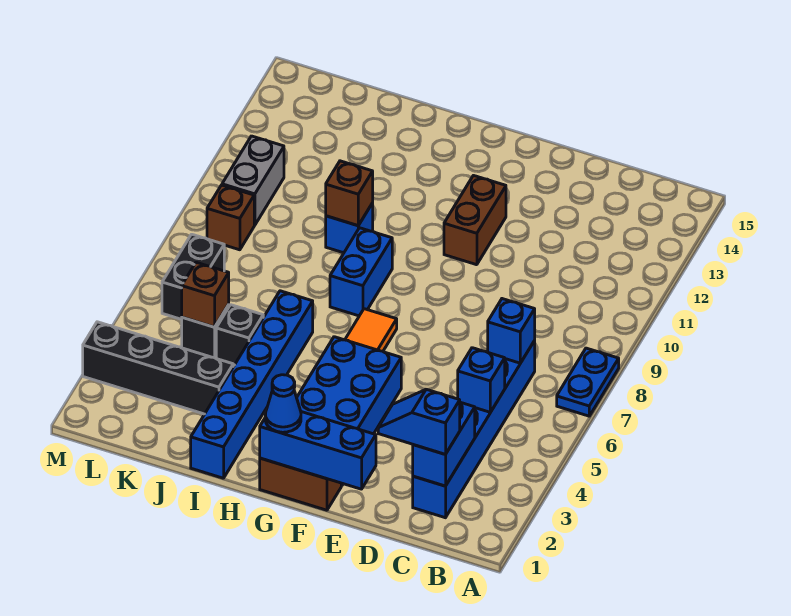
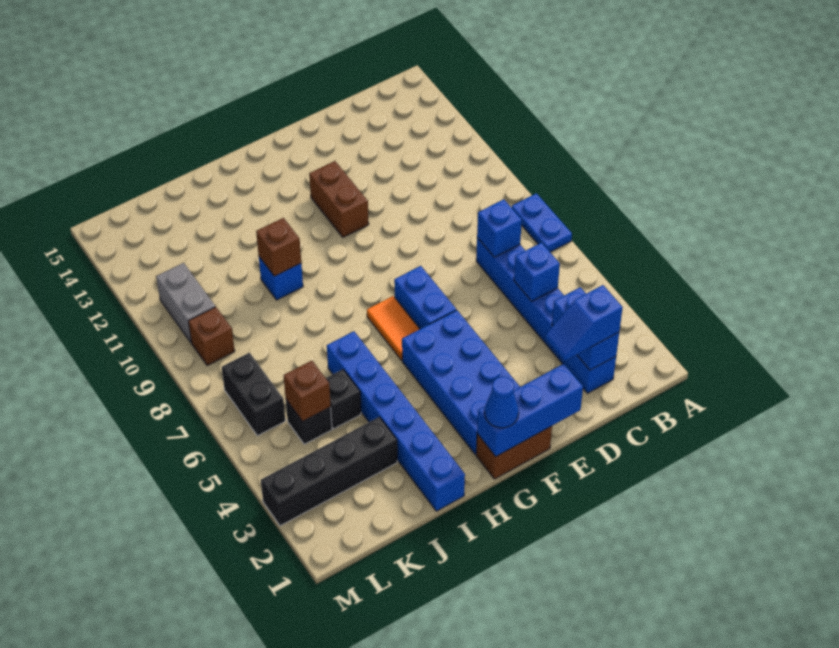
blue 1x2 brick [330,228,392,316] -> blue 1x2 brick moved to [394,266,456,329]

